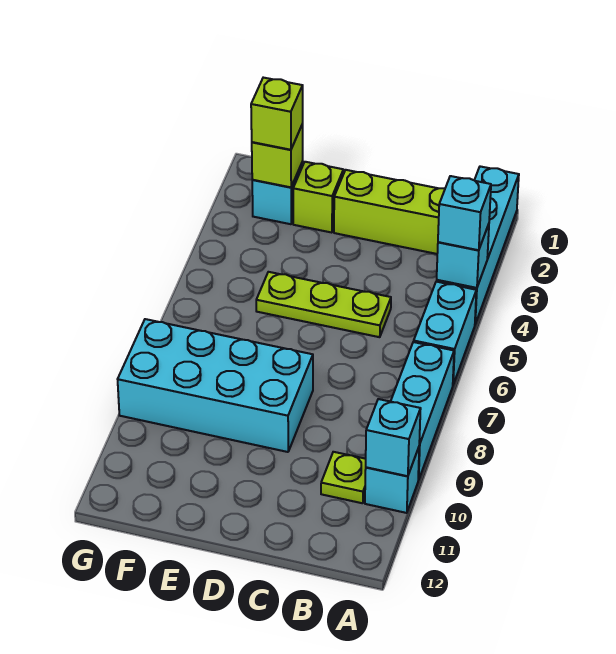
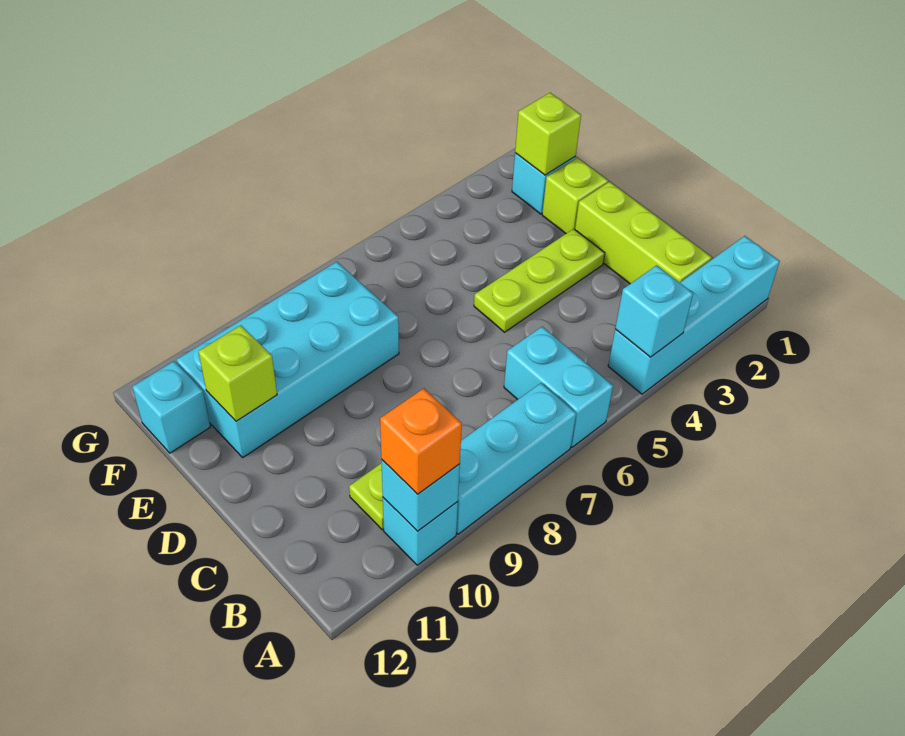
cyan 1x1 brick [438,176,491,250] -> cyan 1x1 brick moved to [132,361,210,453]
cyan 1x2 brick [414,282,476,384] -> cyan 1x2 brick turned to [504,327,613,447]
none -> orange 1x1 brick [380,388,462,494]
lime 1x3 plate [256,272,391,337] -> lime 1x3 plate turned to [474,229,605,332]
cyan 2x4 brick [118,319,313,452] -> cyan 2x4 brick turned to [176,262,399,457]
lime 1x1 brick [251,78,303,150] -> lime 1x1 brick moved to [198,325,277,421]

